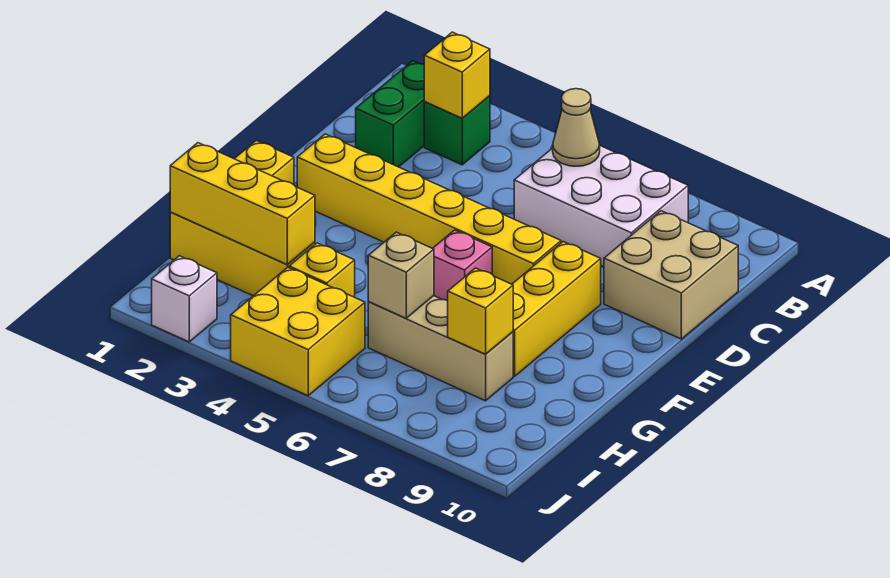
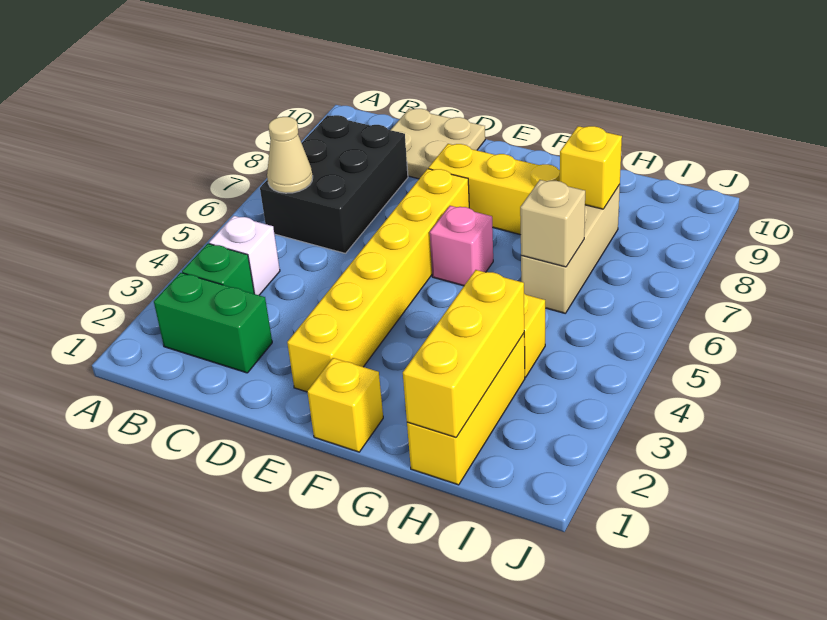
yellow 1x1 brick [424,32,490,118] -> none
white 2x3 brick [514,146,688,266] -> black 2x3 brick [260,115,408,253]
tan 2x2 brick [604,211,738,339] -> tan 2x2 plate [391,109,485,179]
yellow 2x2 brick [231,267,365,396] -> none
white 1x1 brick [152,256,217,342] -> white 1x1 brick moved to [209,216,280,295]

